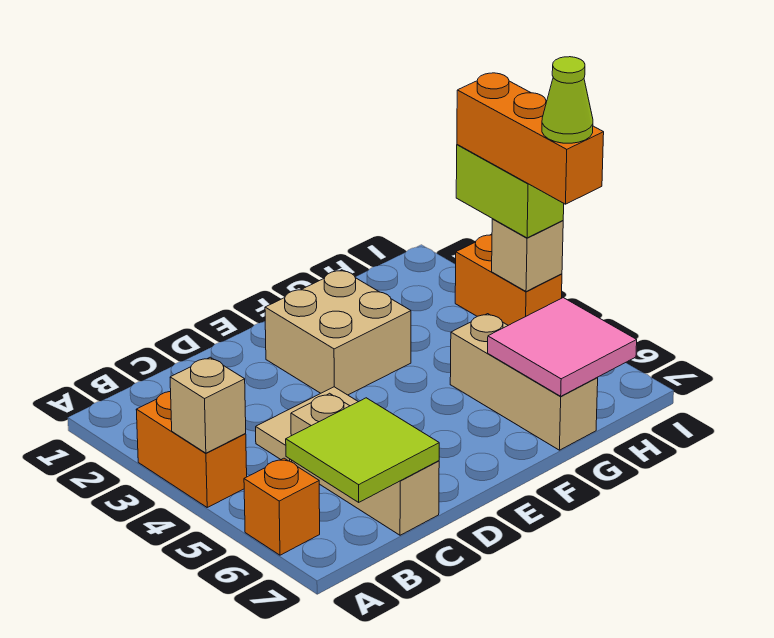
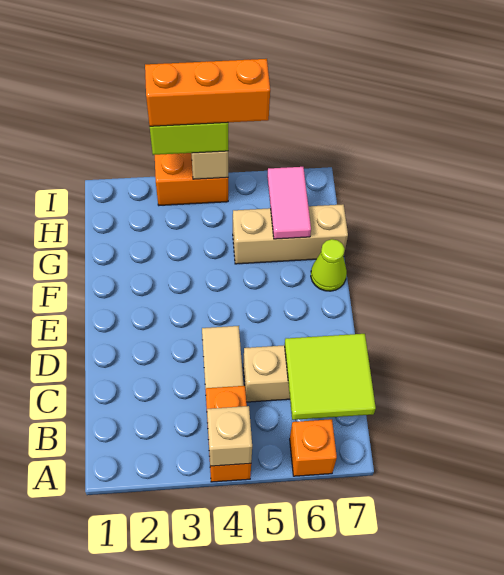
orange 1x2 brick [136,391,247,507] -> orange 1x2 brick turned to [206,386,251,482]
tan 2x2 brick [265,270,411,395] -> none
pink 2x2 tile [488,298,637,396] -> pink 1x2 tile [267,167,311,239]
lime 1x1 cone [542,57,593,143] -> lime 1x1 cone moved to [311,239,347,291]

